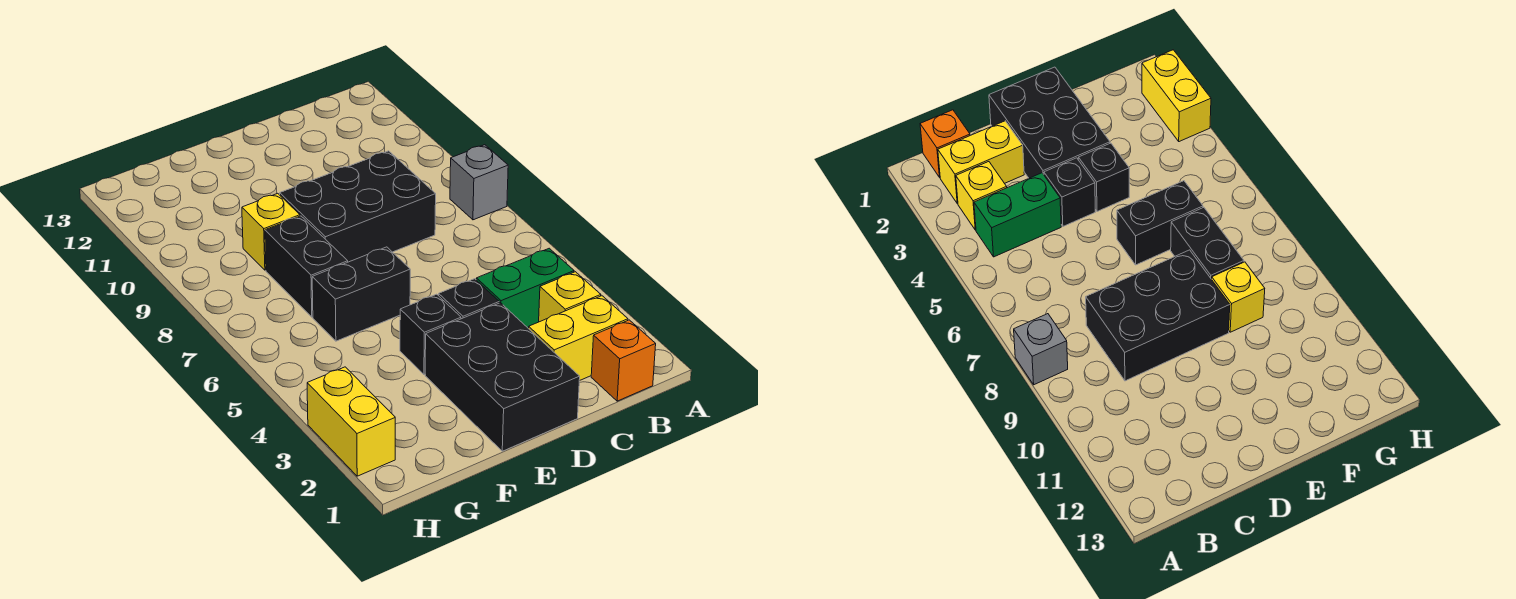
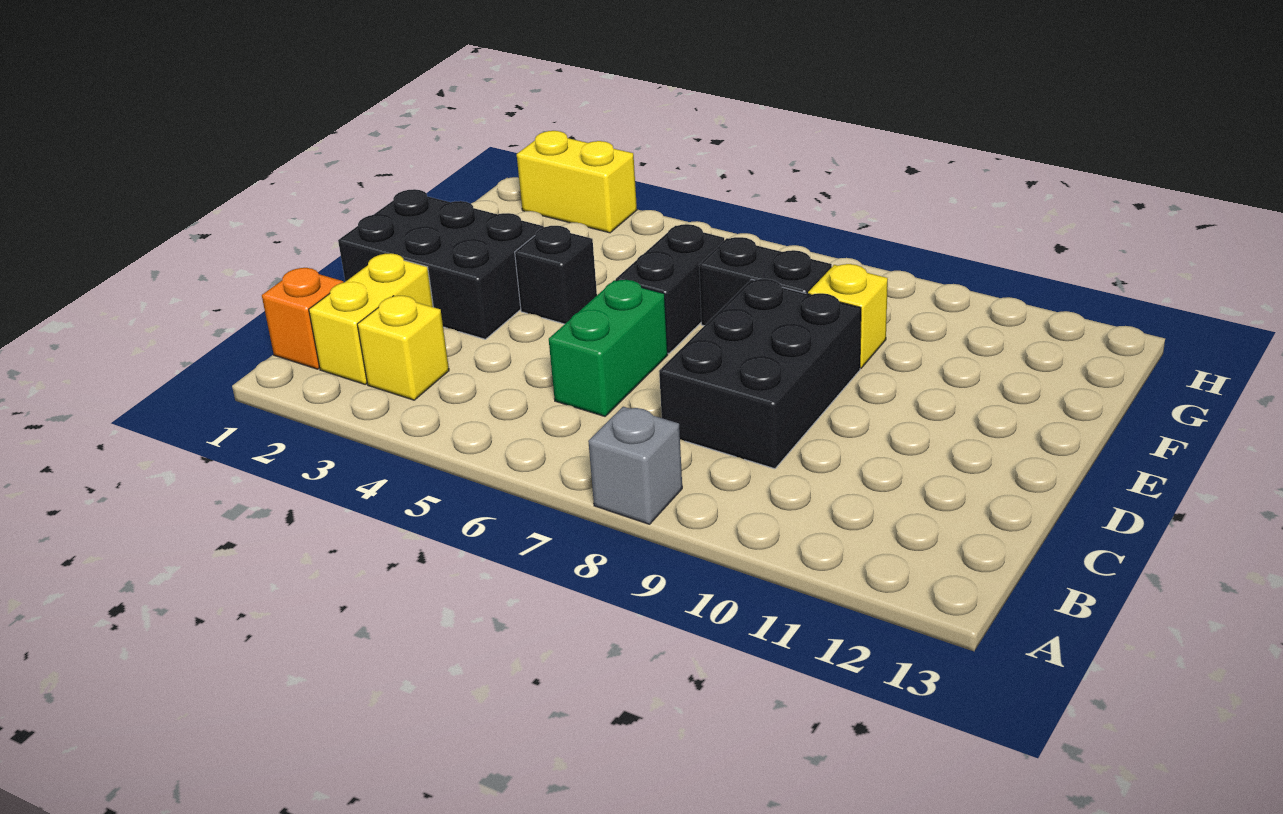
green 1x2 brick [476,248,574,329] -> green 1x2 brick moved to [549,280,668,416]
black 1x1 brick [439,279,499,319] -> none

